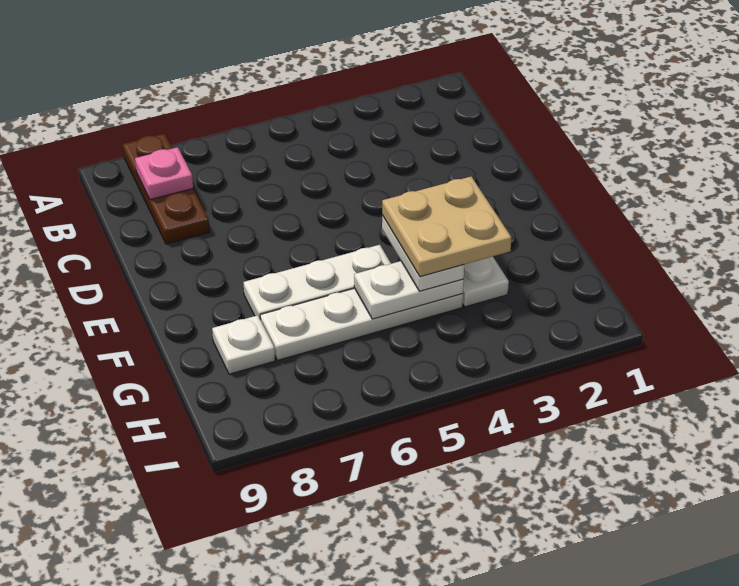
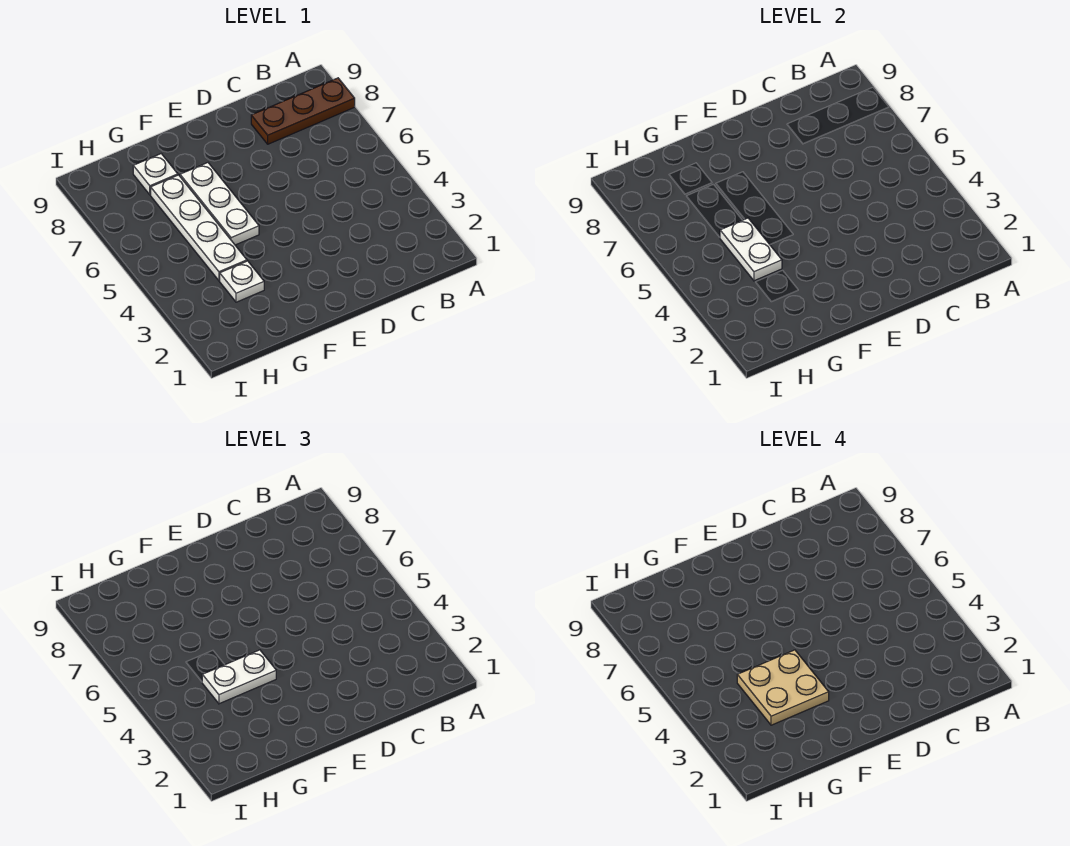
pink 1x1 plate [135,147,193,200] -> none

